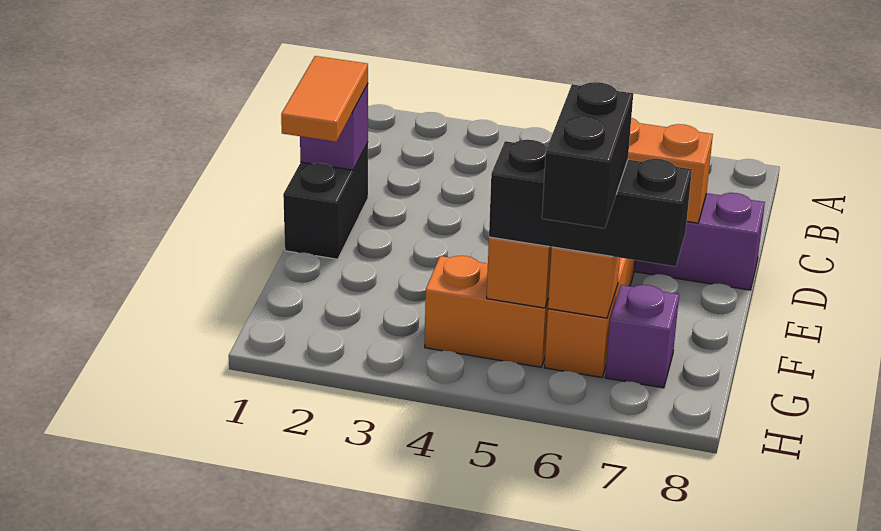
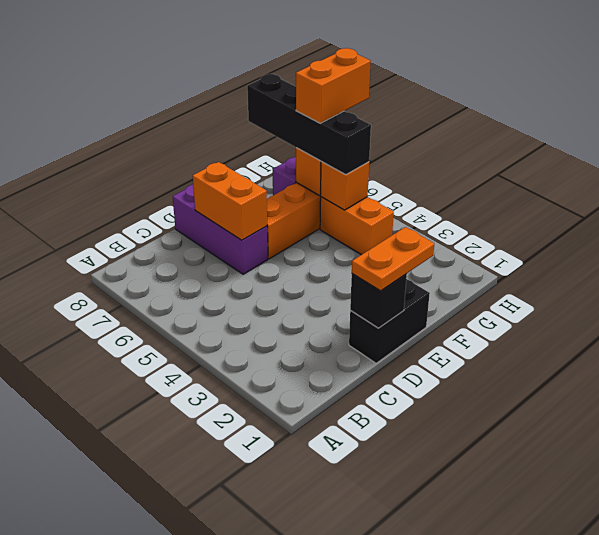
purple 1x1 brick [300,84,368,170] -> black 1x1 brick [350,274,407,328]
orange 1x2 tile [281,56,368,142] -> orange 1x2 plate [352,227,434,291]
black 1x3 brick [489,140,692,266] -> black 1x4 brick [247,74,371,175]
black 1x2 brick [542,82,633,228] -> orange 1x2 brick [296,48,371,123]

